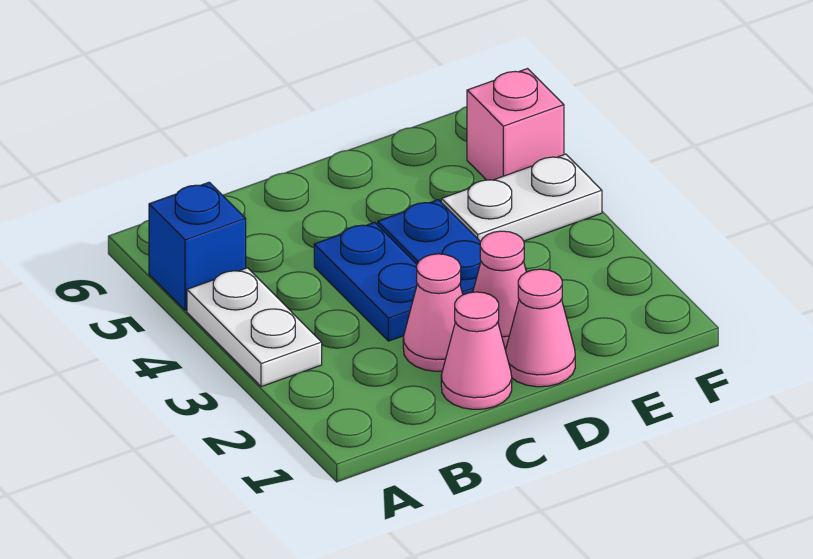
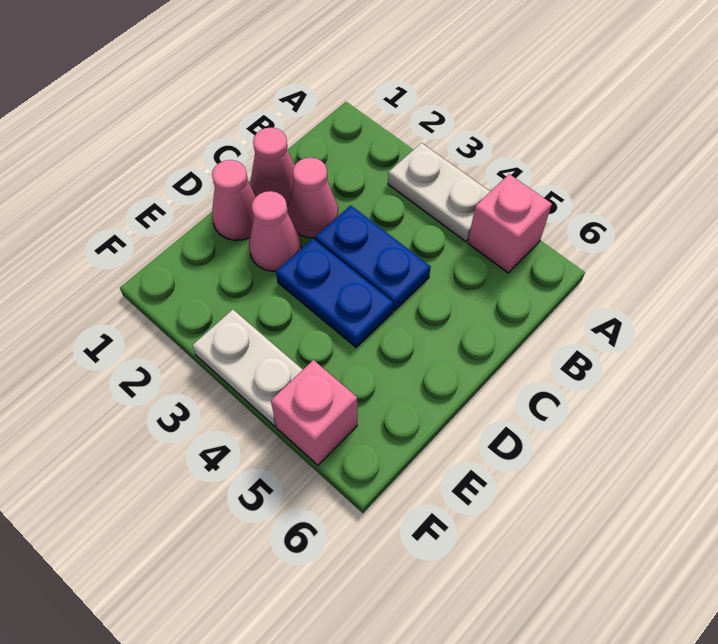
blue 1x1 brick [149,182,246,310] -> pink 1x1 brick [468,174,552,273]
white 1x2 plate [441,154,602,242] -> white 1x2 plate turned to [192,310,303,426]

